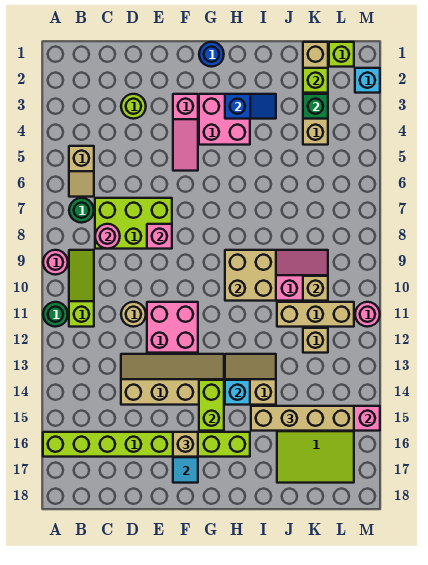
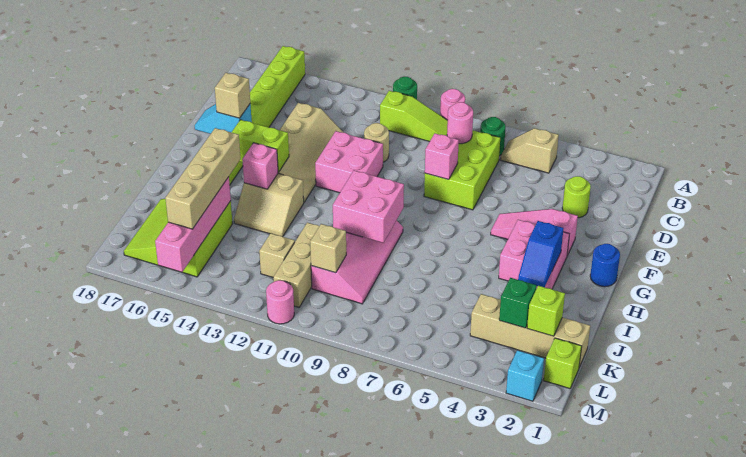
tan 2x2 brick [225,250,276,301] -> pink 2x2 brick [333,170,404,243]
tan 2x2 slope [225,354,276,405] -> tan 2x2 slope turned to [234,173,304,237]
cyan 1x1 brick [225,380,250,405] -> pink 1x1 brick [242,143,278,189]

